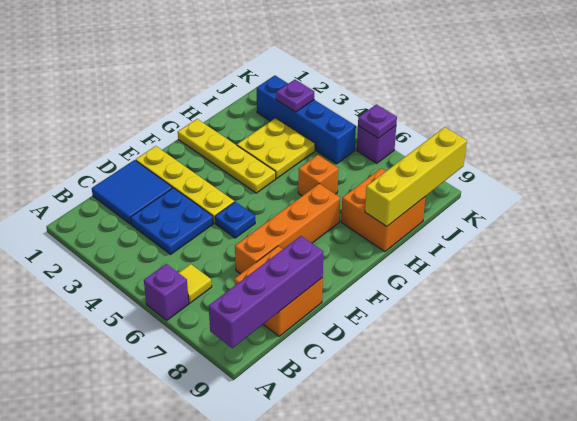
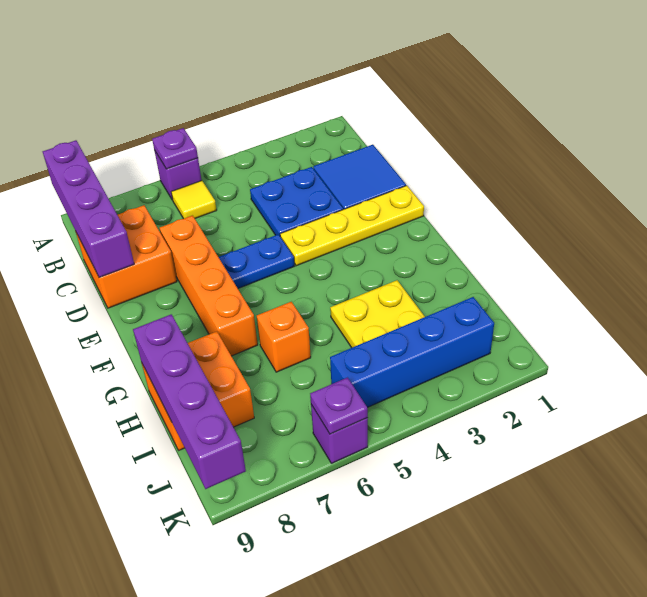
blue 1x1 plate [215,202,255,238] -> blue 1x2 plate [219,234,294,288]
yellow 1x4 plate [178,119,276,193] -> none
yellow 1x4 brick [365,127,467,227] -> purple 1x4 brick [133,314,246,489]
purple 1x1 plate [276,80,314,112] -> purple 1x1 plate moved to [152,128,198,169]

